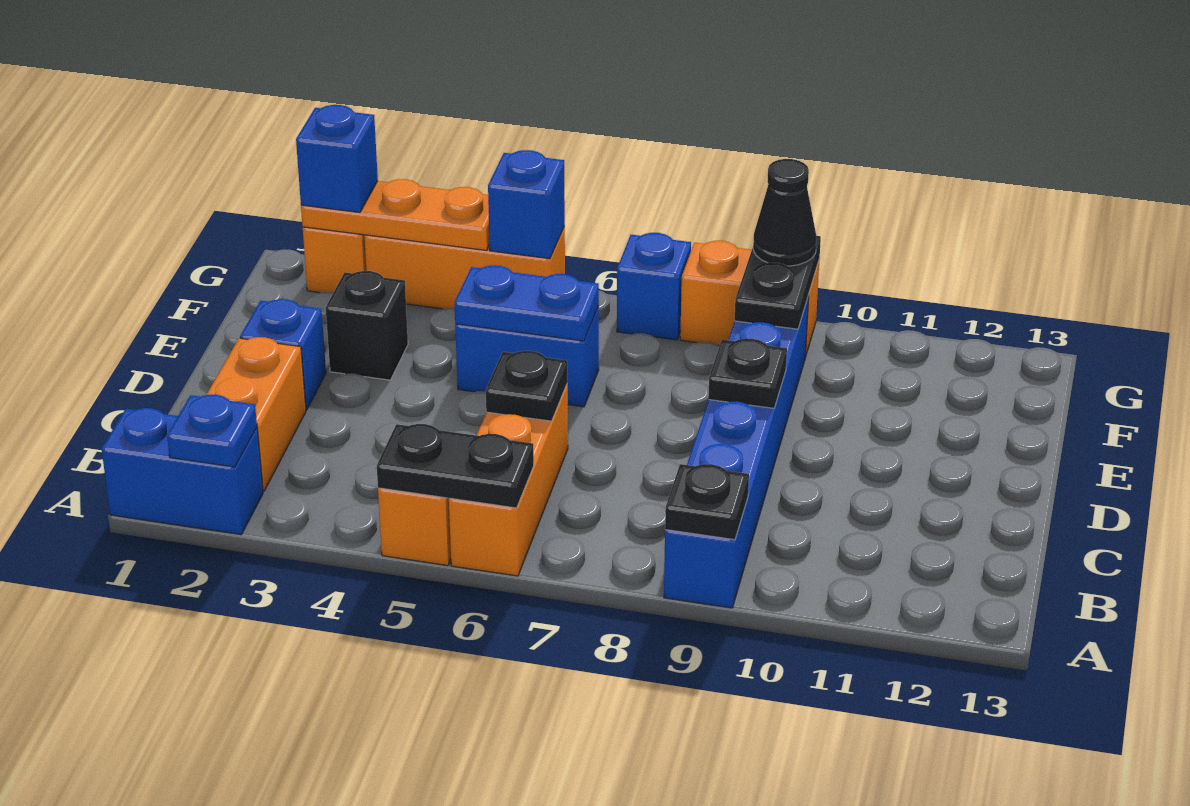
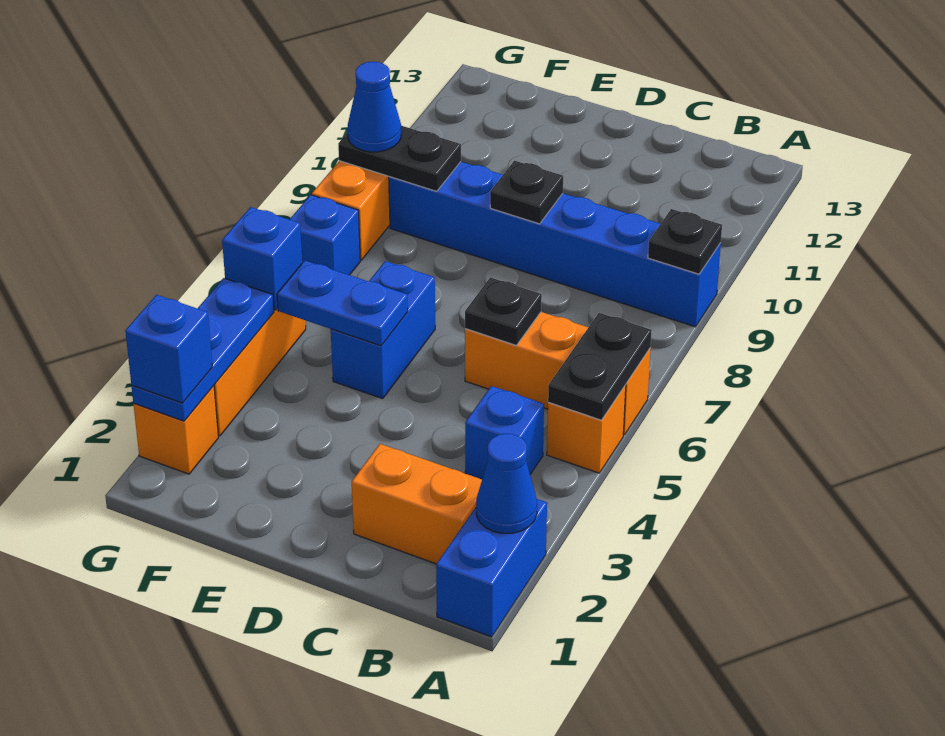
blue 1x1 plate [167,395,257,467] -> blue 1x1 cone [476,434,537,533]
blue 1x1 brick [240,299,326,410] -> blue 1x1 brick moved to [465,386,544,479]
black 1x1 brick [326,271,408,380] -> none
blue 1x2 plate [455,265,599,341] -> blue 1x2 plate turned to [277,261,408,346]
orange 1x3 plate [301,179,490,250] -> blue 1x3 plate [132,278,274,421]
black 1x1 cone [753,159,816,266] -> blue 1x1 cone [348,62,401,152]

